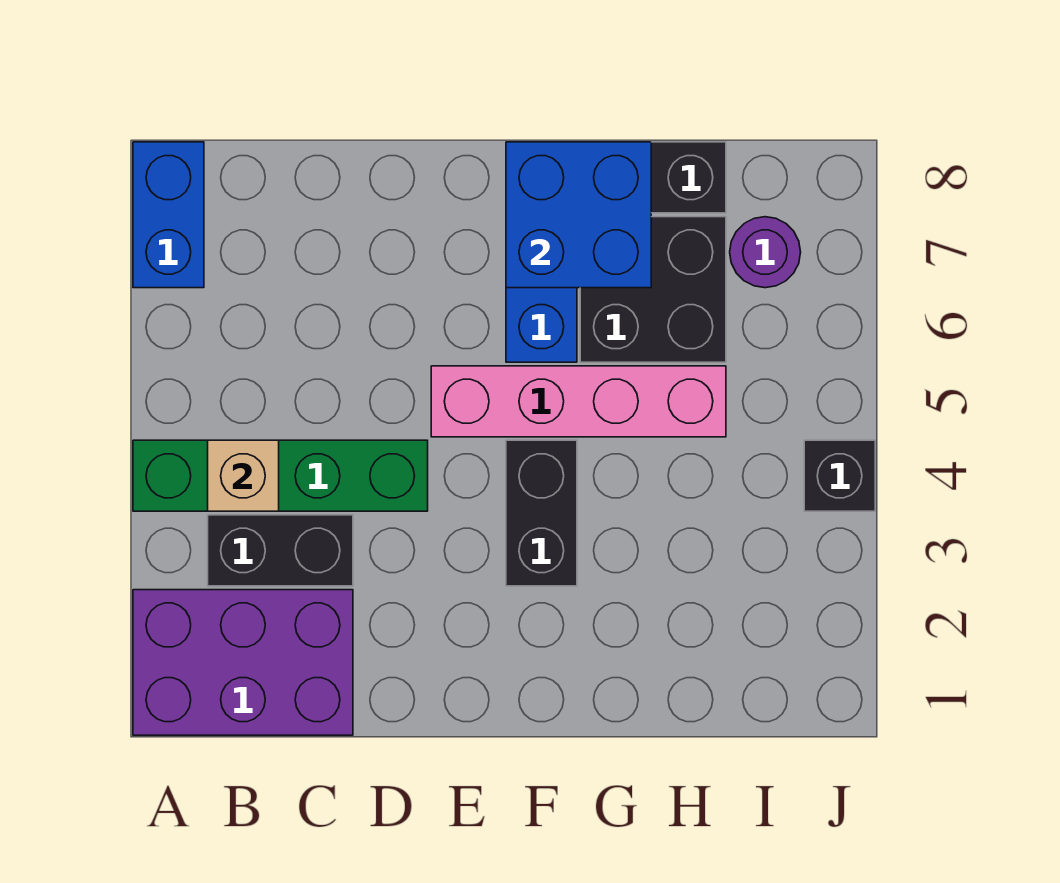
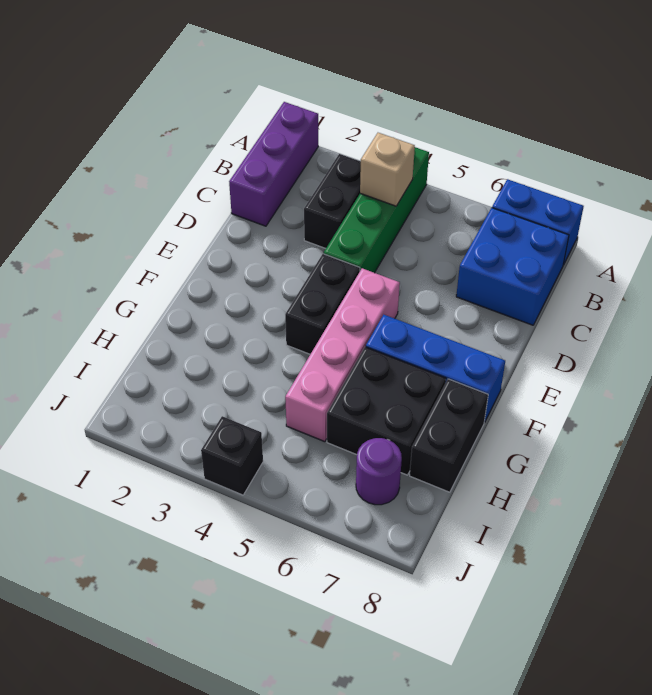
purple 2x3 brick [133,590,353,735] -> purple 1x3 brick [229,102,318,226]
black 1x2 brick [506,440,577,586] -> black 1x2 brick turned to [285,254,360,354]
blue 2x2 brick [506,142,651,288] -> blue 2x2 brick moved to [456,208,569,325]

